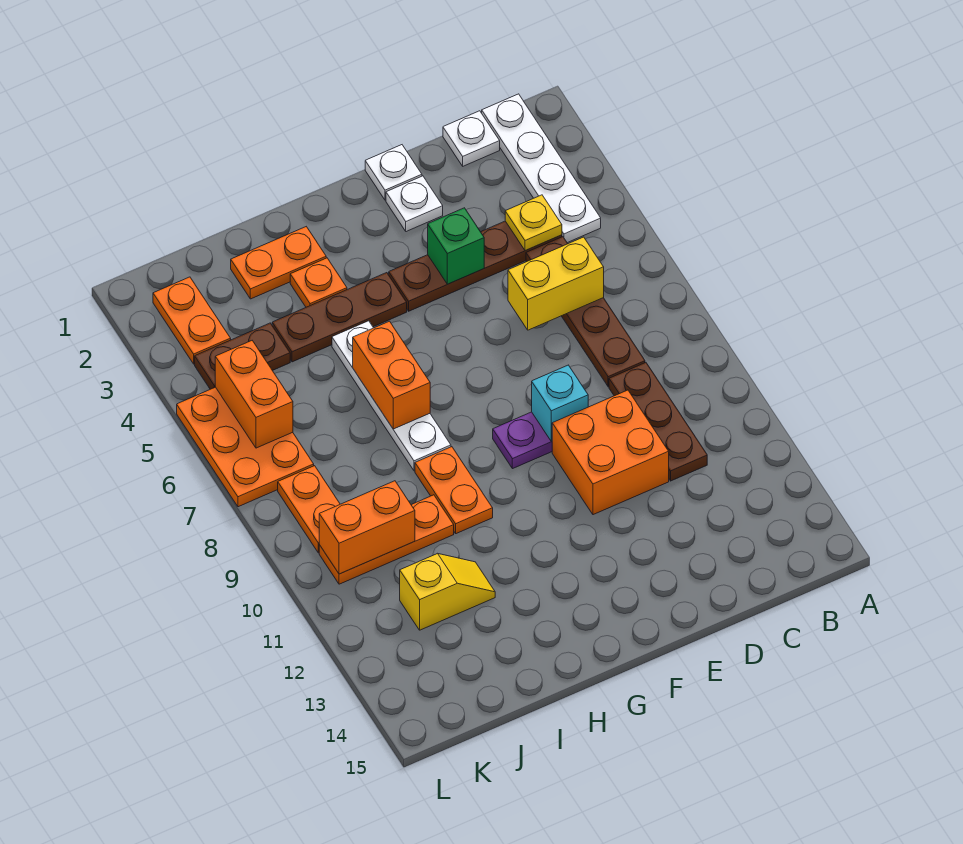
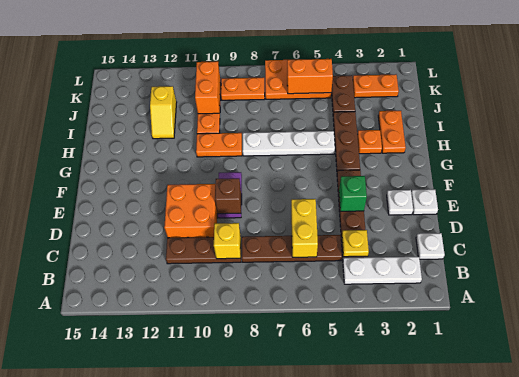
white 1x4 plate [482,94,601,243] -> white 1x3 plate [343,257,422,284]
none -> yellow 1x1 brick [214,223,241,259]
cyan 1x1 brick [532,365,588,441] -> brown 1x1 brick [215,178,241,214]
orange 1x2 brick [353,321,430,429] -> none

